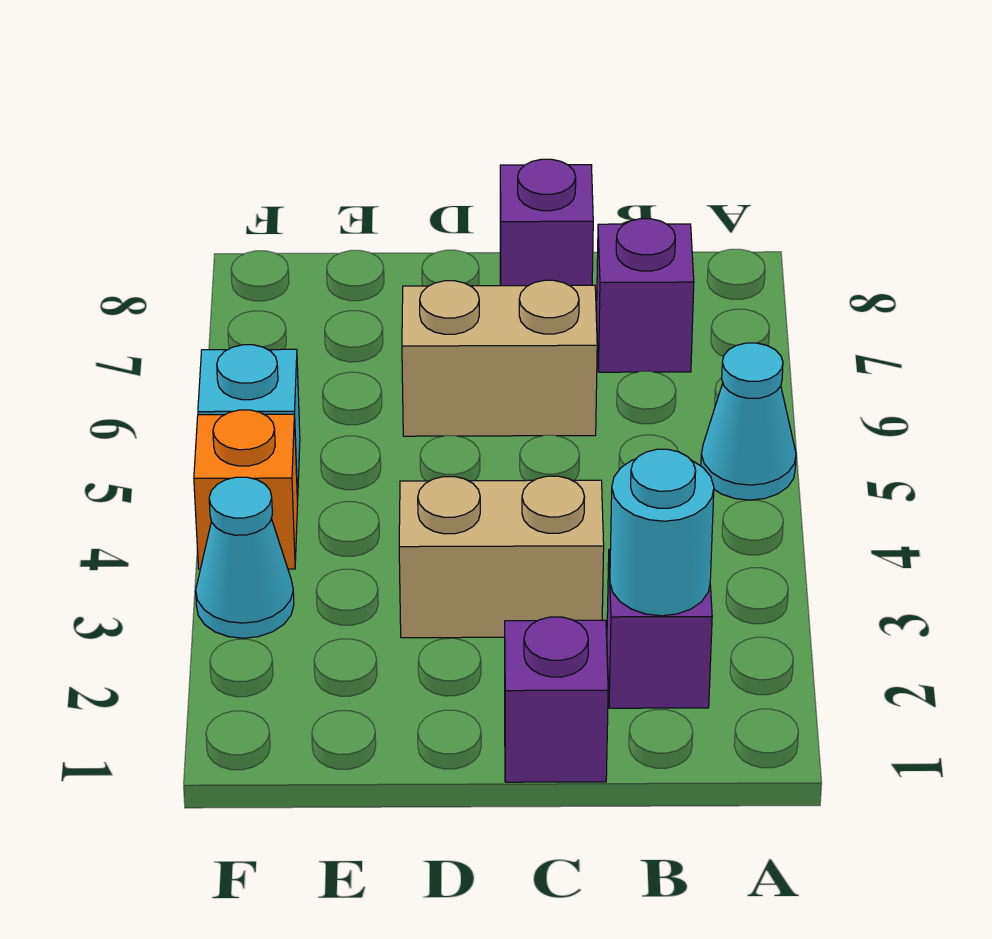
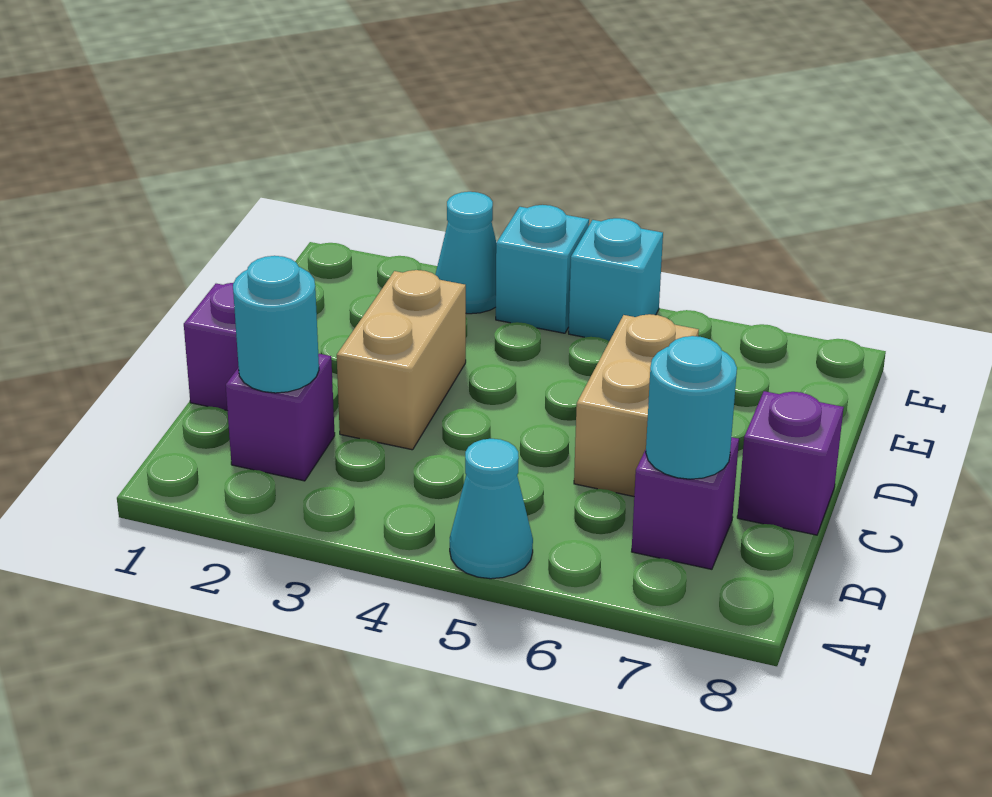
none -> cyan 1x1 round brick [646,336,737,479]
orange 1x1 brick [194,410,298,569] -> cyan 1x1 brick [496,205,589,333]

